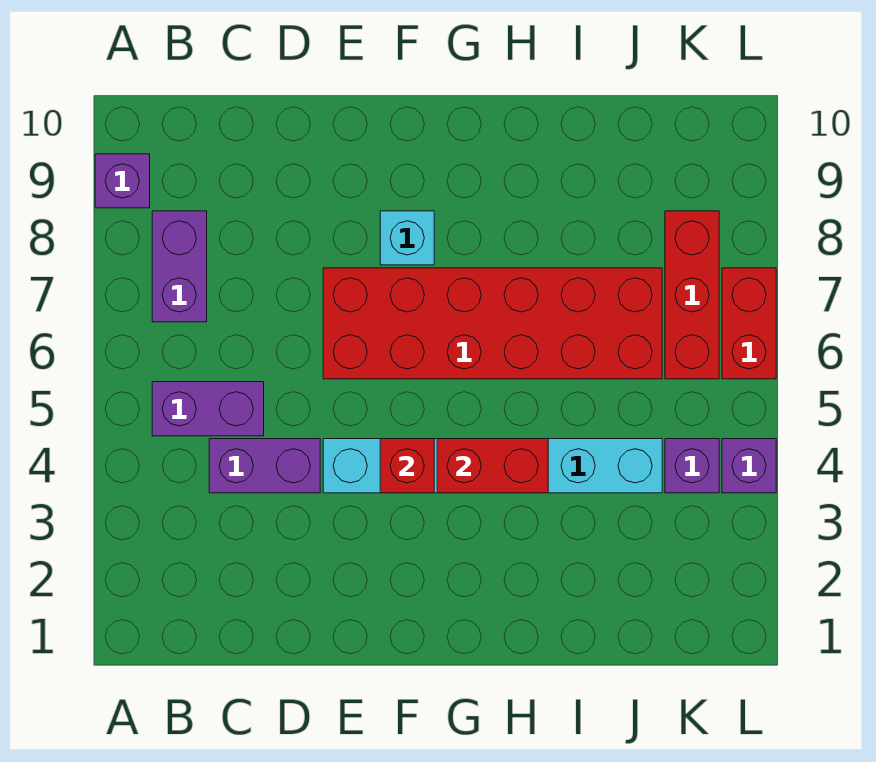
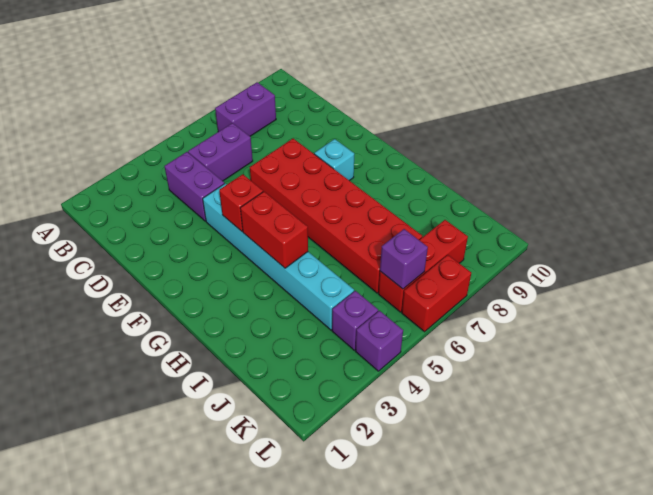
purple 1x1 brick [95,154,150,208] -> purple 1x1 brick moved to [380,229,428,289]
purple 1x2 brick [152,382,264,436] -> purple 1x2 brick turned to [188,123,253,181]

